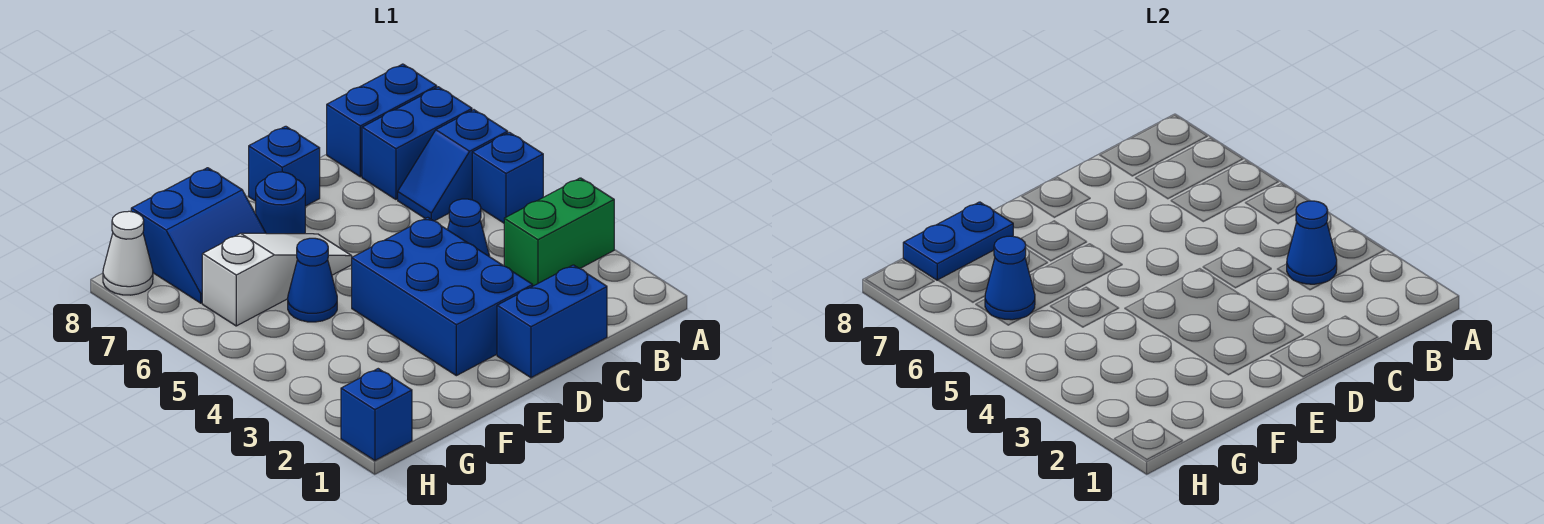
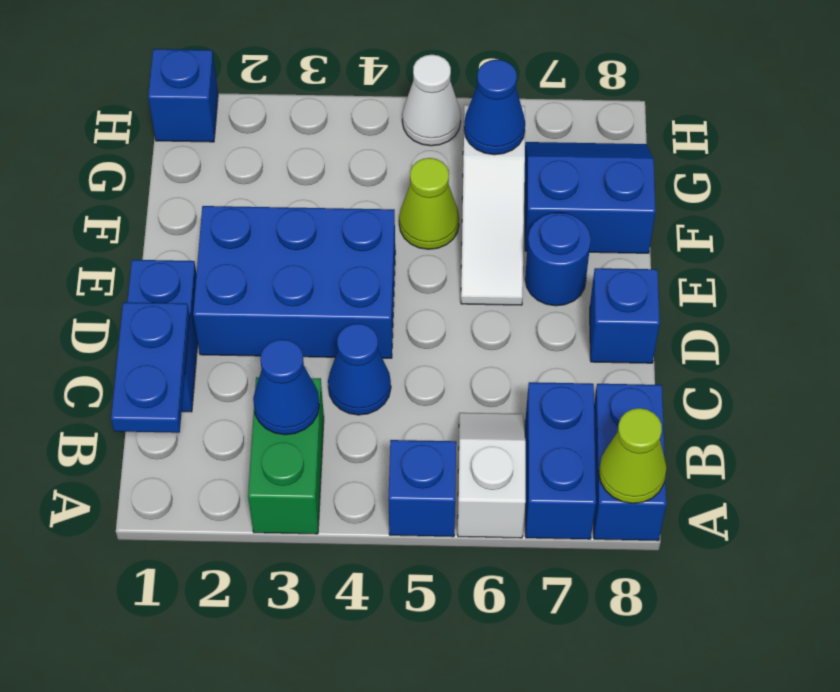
blue 1x2 slope [398,110,508,221] -> white 1x2 slope [458,413,526,538]
none -> lime 1x1 cone [599,408,667,503]
blue 1x1 cone [288,238,337,322] -> lime 1x1 cone [399,158,459,249]
blue 2x2 slope [131,168,266,303] -> blue 2x2 slope turned to [525,142,656,253]
blue 1x2 plate [903,202,1013,280] -> blue 1x2 plate moved to [111,302,190,433]
white 1x1 cone [103,211,153,295] -> white 1x1 cone moved to [402,55,461,146]

